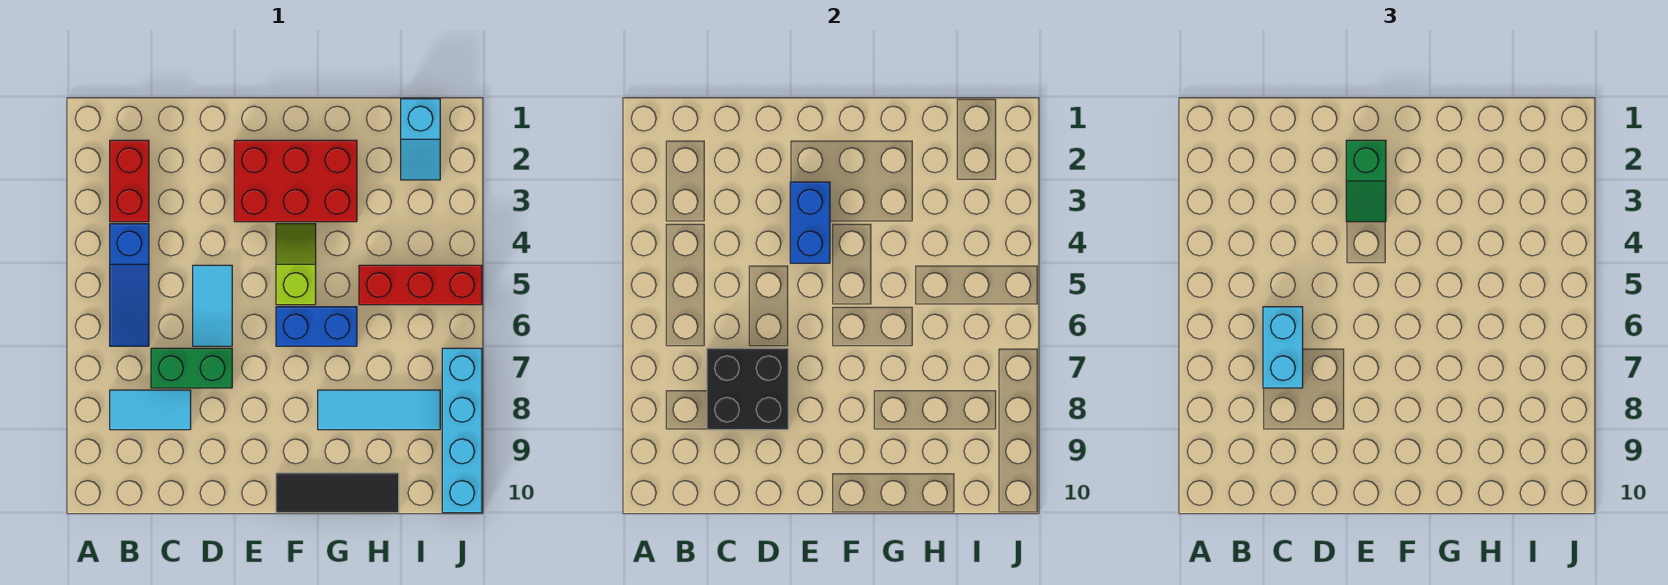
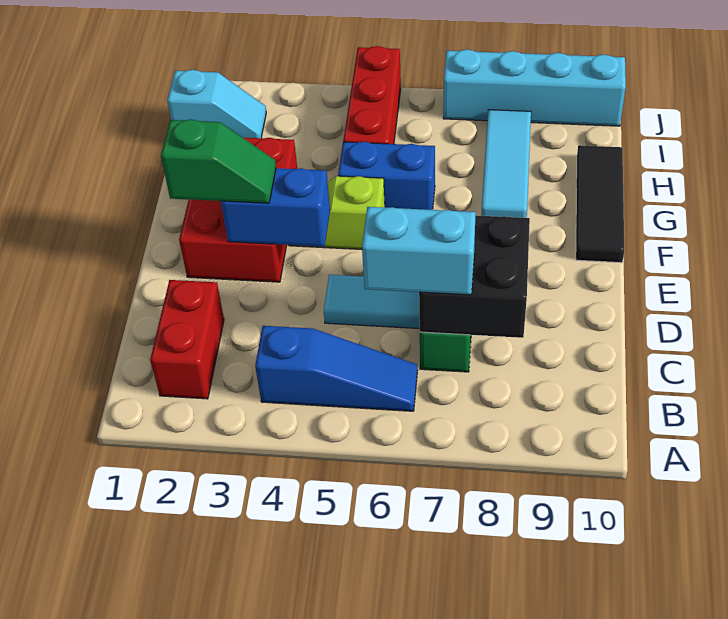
red 1x2 brick [110,140,149,222] -> red 1x2 brick turned to [150,280,224,399]
cyan 1x2 tile [110,390,191,430] -> none
blue 1x2 brick [276,307,357,346] -> blue 1x2 brick turned to [338,142,435,210]

